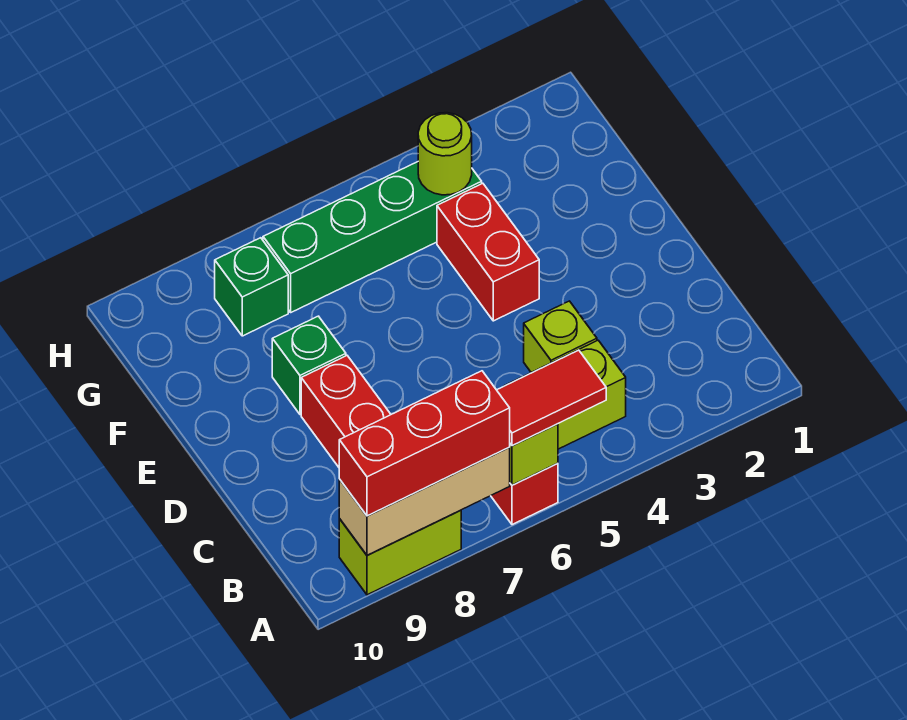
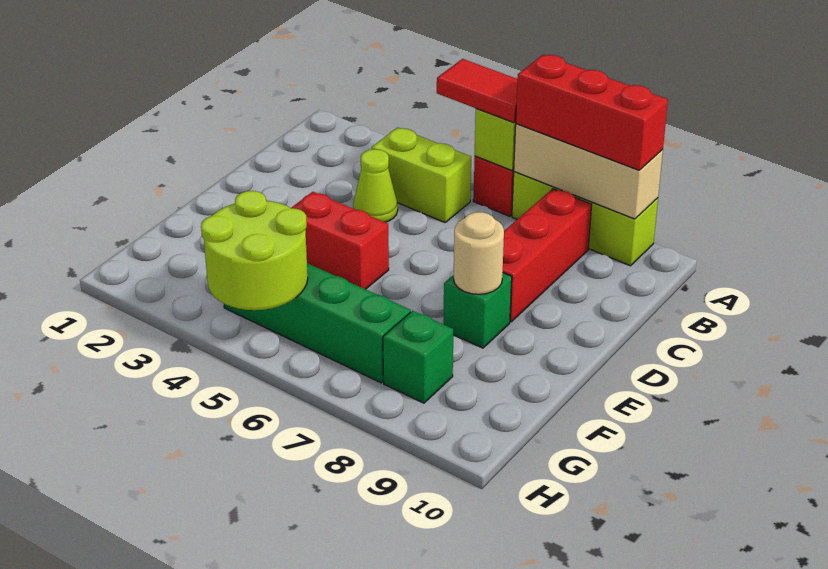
lime 1x2 brick [339,510,461,595] -> lime 1x3 brick [512,172,658,266]
lime 1x1 brick [524,301,597,372] -> lime 1x1 cone [353,149,398,222]
red 1x2 brick [437,183,539,321] -> red 1x2 brick turned to [292,192,389,289]
none -> tan 1x1 round brick [454,212,504,294]
lime 1x1 round brick [418,113,472,195] -> lime 2x2 round brick [201,191,308,310]

